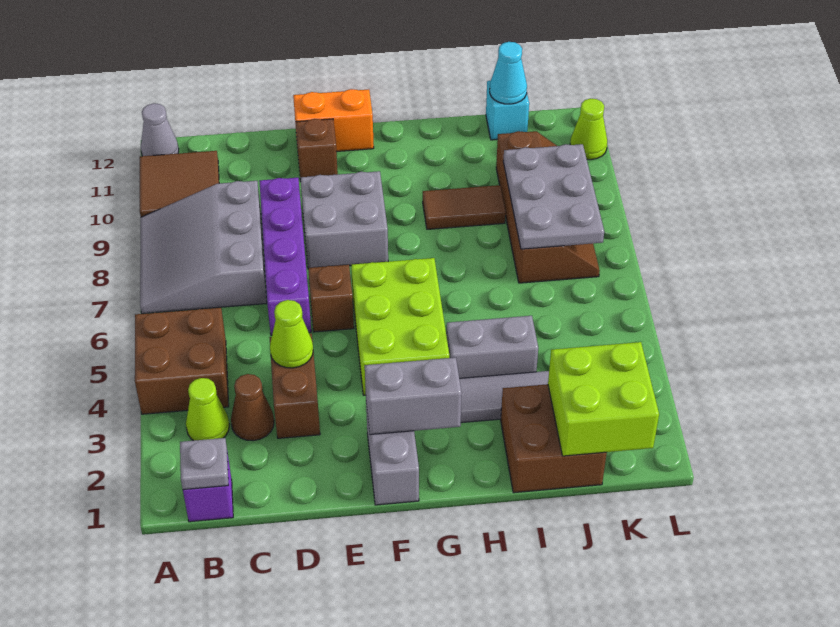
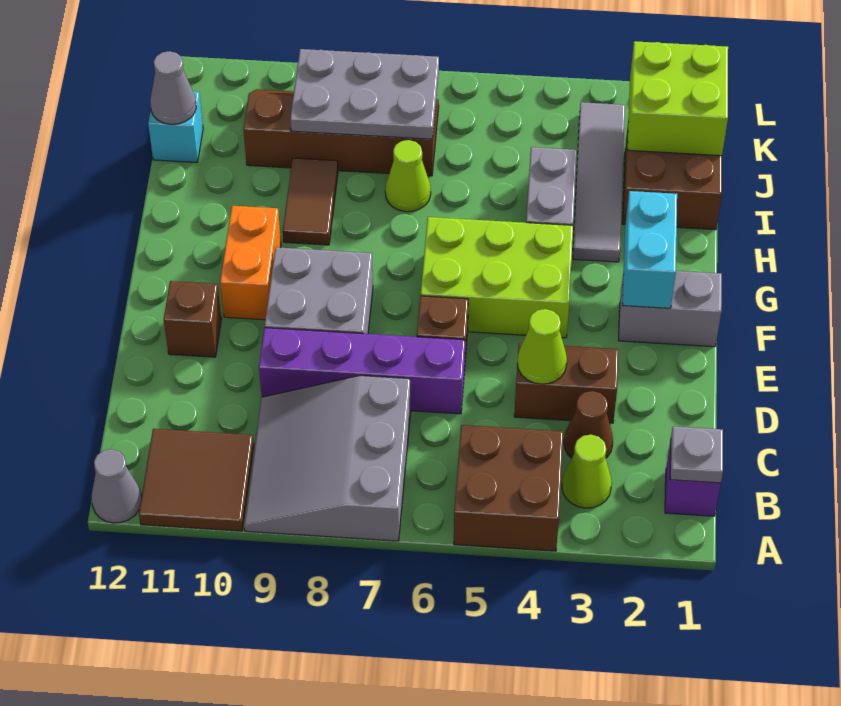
grey 3x3 slope [140,181,267,314] -> grey 3x3 slope turned to [244,376,411,541]
orange 1x2 brick [293,89,374,152] -> orange 1x2 brick moved to [220,206,281,320]
grey 1x2 brick [365,358,462,435] -> cyan 1x2 brick [623,191,677,308]
cyan 1x1 cone [490,42,527,104] -> grey 1x1 cone [150,51,196,124]
lime 1x1 cone [570,98,607,160] -> lime 1x1 cone moved to [385,140,431,212]

